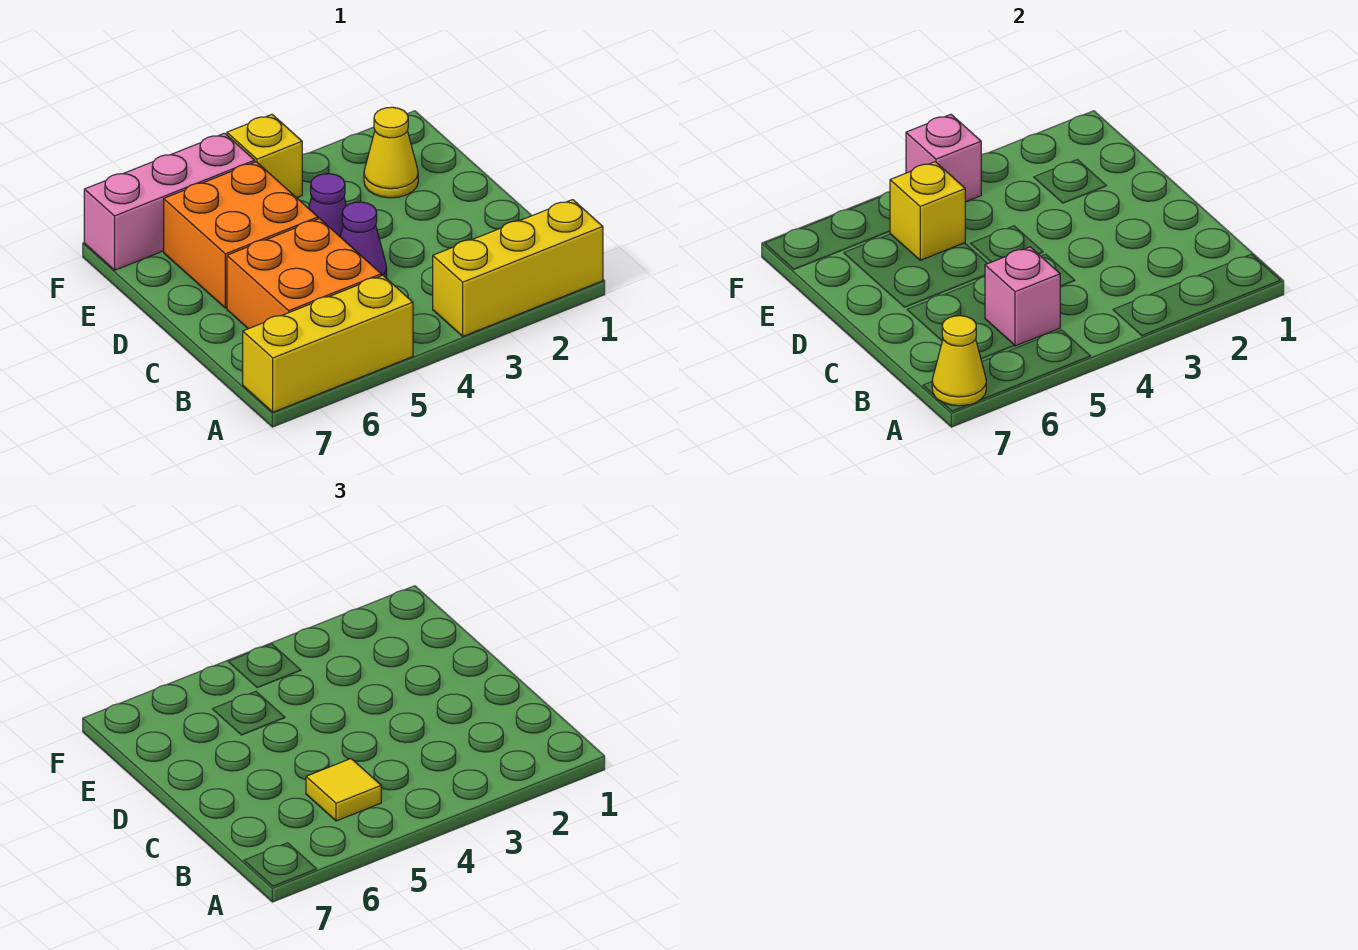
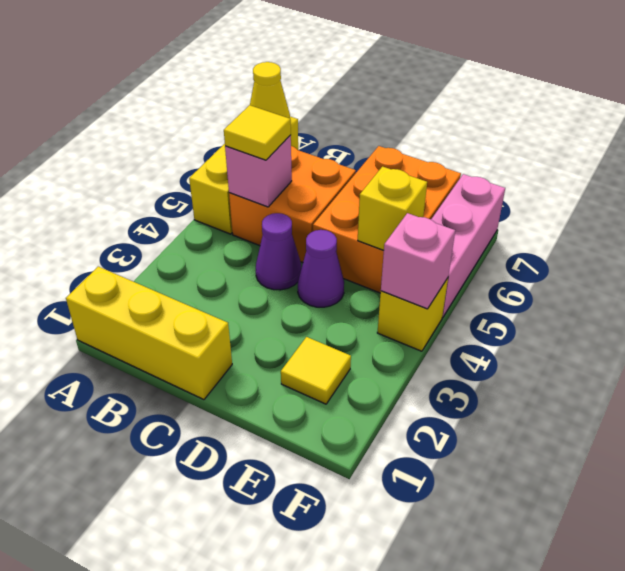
yellow 1x3 brick [433,200,603,336] -> yellow 1x3 brick turned to [66,267,232,400]
orange 2x2 brick [164,162,318,308] -> orange 2x3 brick [313,146,461,293]
yellow 1x1 cone [364,107,418,198] -> yellow 1x1 tile [281,337,351,404]

